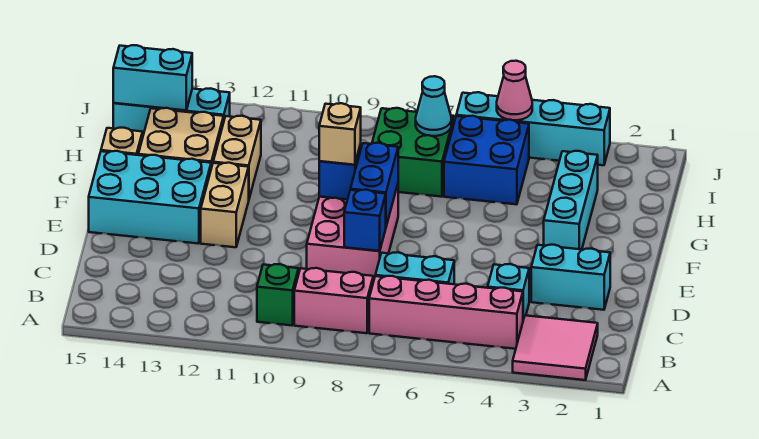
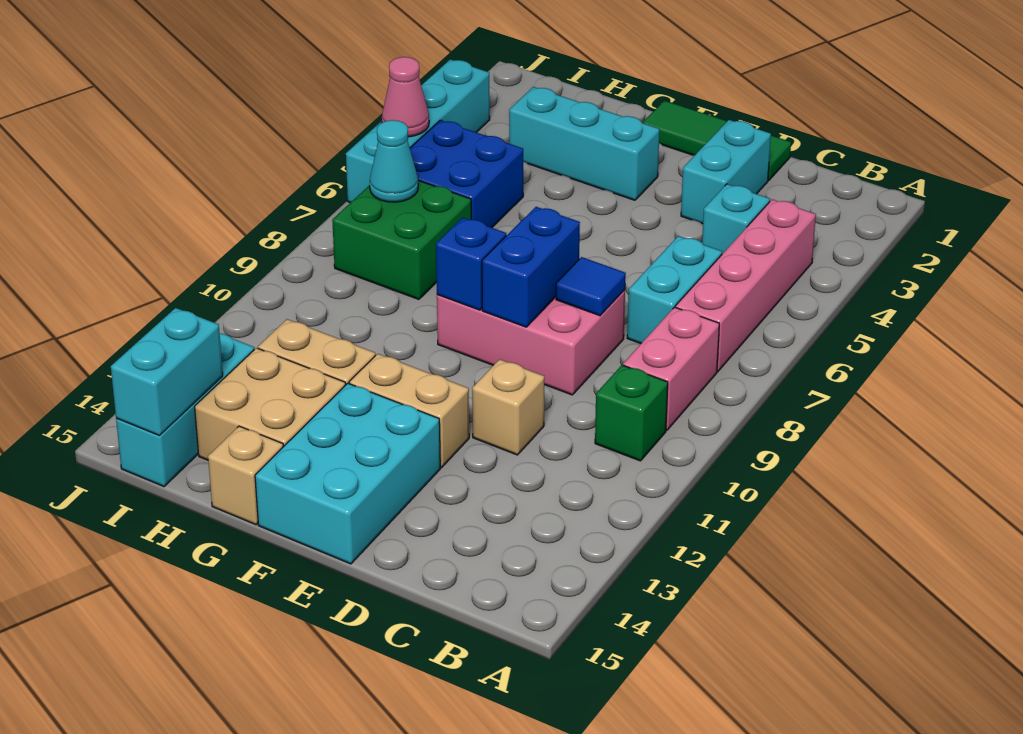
pink 2x2 tile [513,315,598,380] -> none
none -> green 1x3 tile [643,101,791,180]
blue 1x1 brick [344,190,386,251] -> blue 1x1 tile [556,257,626,316]
blue 1x2 brick [350,143,398,226] -> blue 1x2 brick turned to [482,207,580,327]
tan 1x1 brick [319,103,361,165] -> tan 1x1 brick moved to [472,359,544,455]

